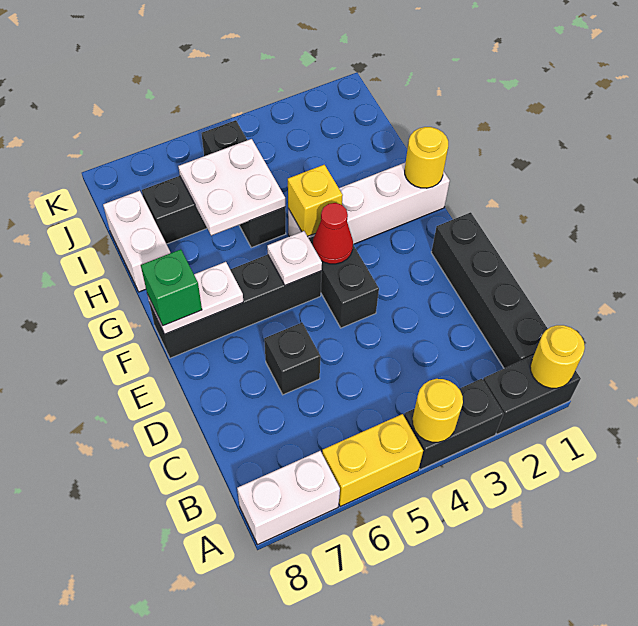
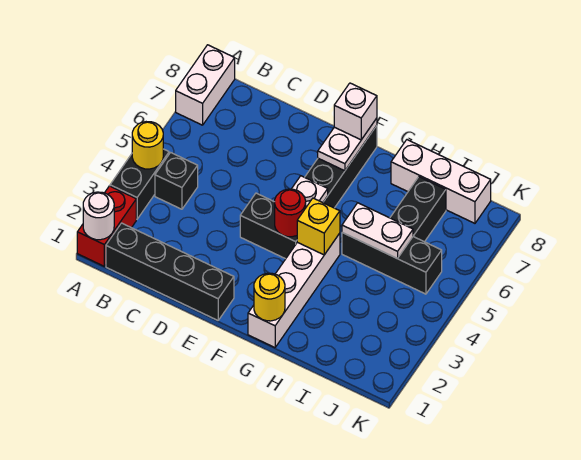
black 1x2 brick [483,355,581,434] -> red 1x2 brick [77,186,136,266]
yellow 1x1 round brick [530,325,585,388] -> white 1x1 round brick [83,192,114,240]
yellow 1x2 brick [322,414,423,506] -> none
black 1x1 brick [264,323,321,395] -> black 1x1 brick moved to [155,153,198,209]
red 1x1 cone [313,203,353,264] -> red 1x1 round brick [275,189,306,237]
green 1x1 brick [141,249,202,326] -> white 1x1 brick [334,83,377,140]
white 2x2 plate [178,139,285,236] -> white 1x2 plate [342,203,413,259]
white 1x2 brick [103,191,170,292] -> white 1x3 brick [391,140,491,223]

